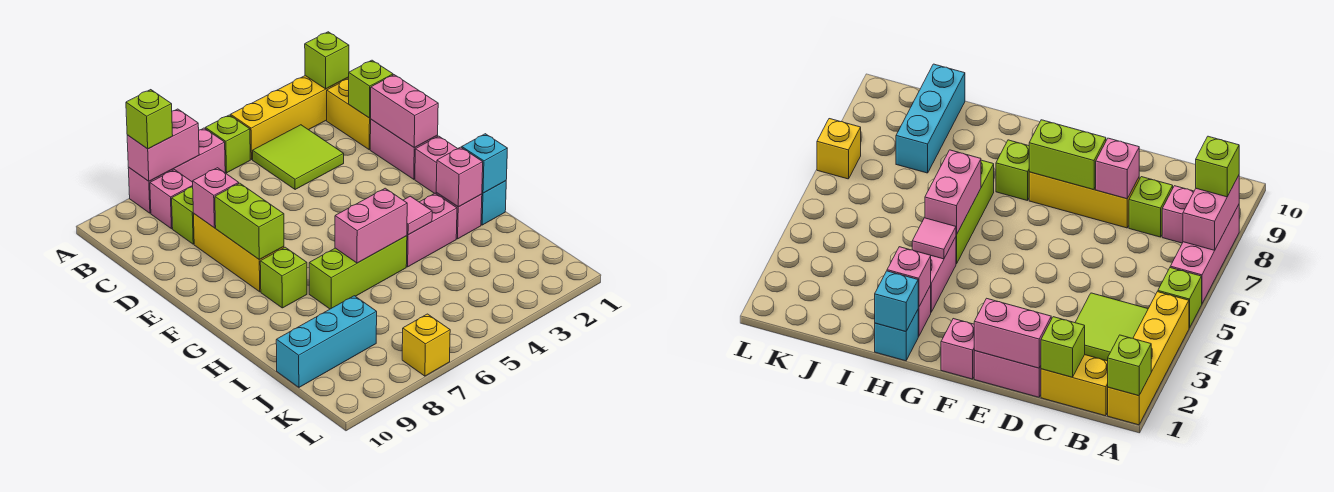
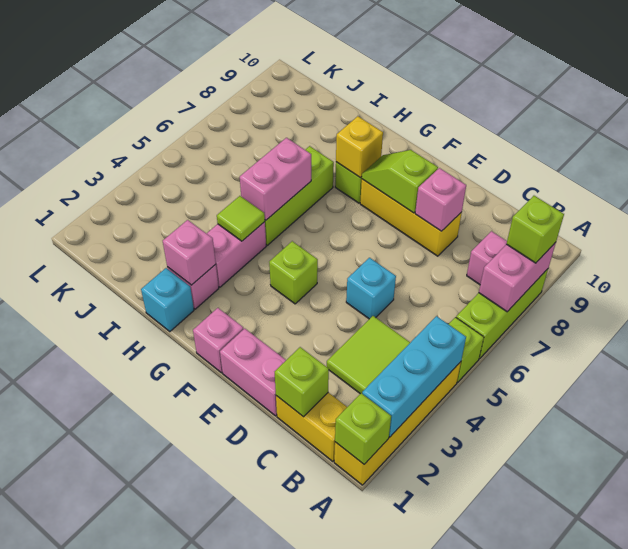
pink 1x3 brick [128,128,225,213] -> lime 1x3 brick [456,269,548,359]
lime 1x1 brick [172,187,194,244] -> lime 1x1 brick moved to [269,241,318,304]
pink 1x2 brick [371,75,438,148] -> none
lime 1x2 brick [215,183,284,260] -> lime 1x2 slope [362,150,438,213]
cyan 1x1 brick [462,134,507,193] -> cyan 1x1 brick moved to [346,258,396,319]
pink 1x1 tile [403,196,432,235] -> lime 1x1 tile [217,196,265,241]
cyan 1x3 brick [276,296,377,387] -> cyan 1x3 brick moved to [362,316,466,437]
yellow 1x1 brick [402,314,450,376] -> yellow 1x1 brick moved to [336,116,383,178]

